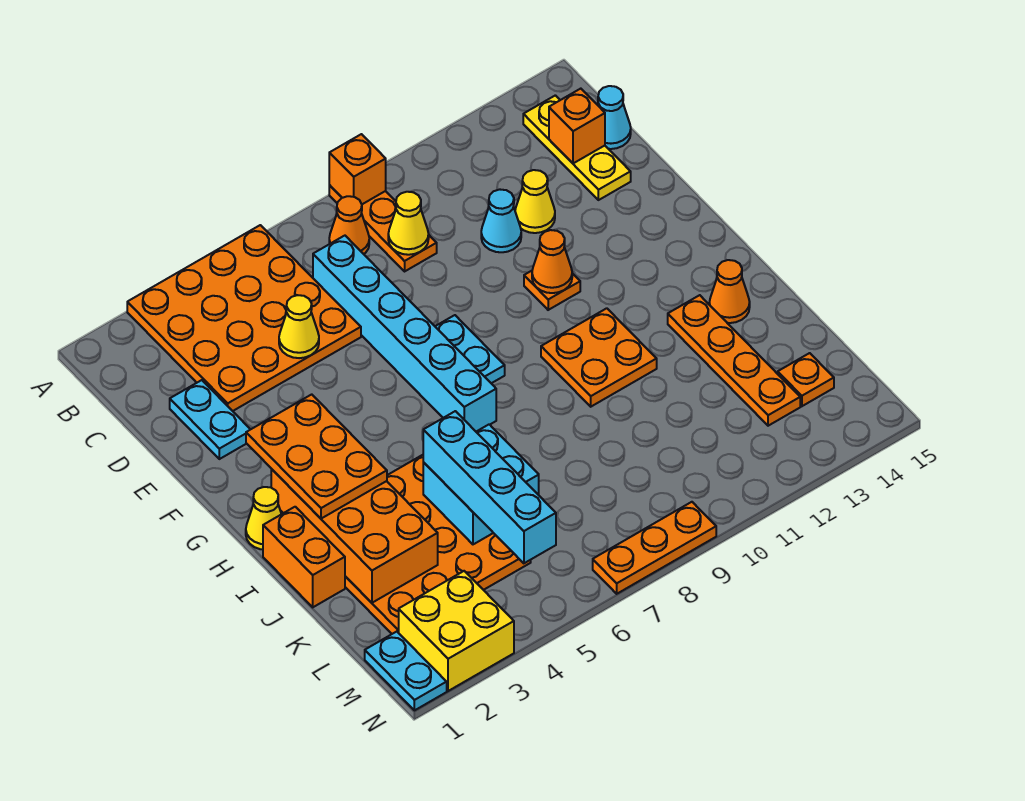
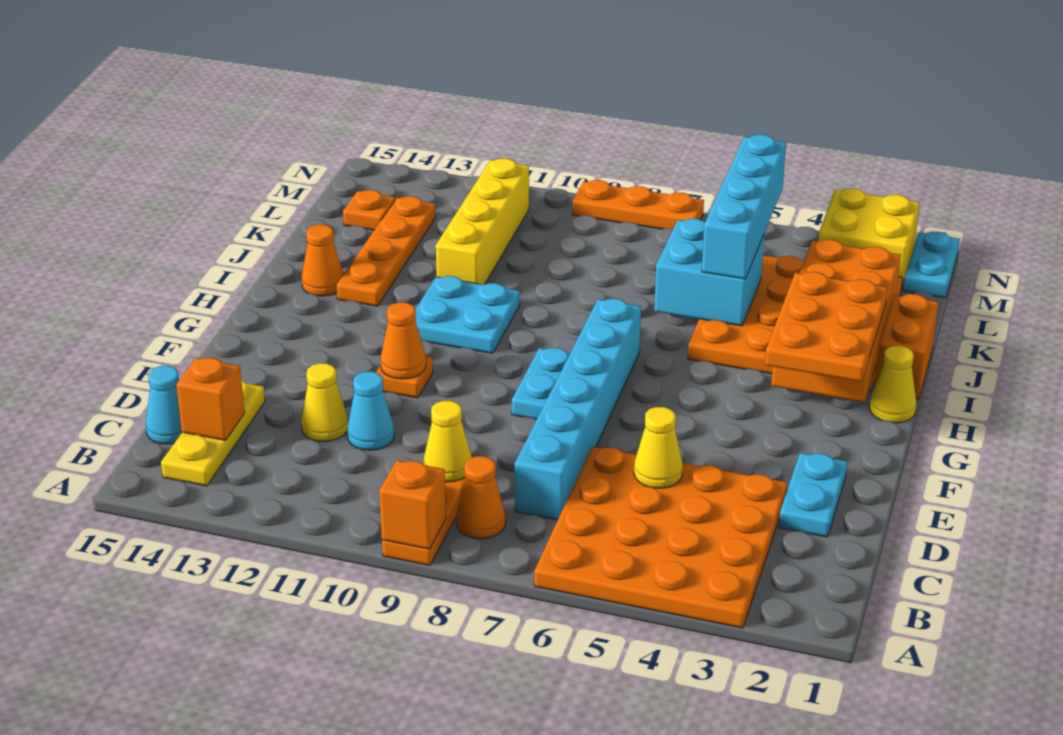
orange 2x2 plate [541,308,657,407] -> cyan 2x2 plate [415,276,520,353]
none -> yellow 1x4 brick [436,158,529,285]

